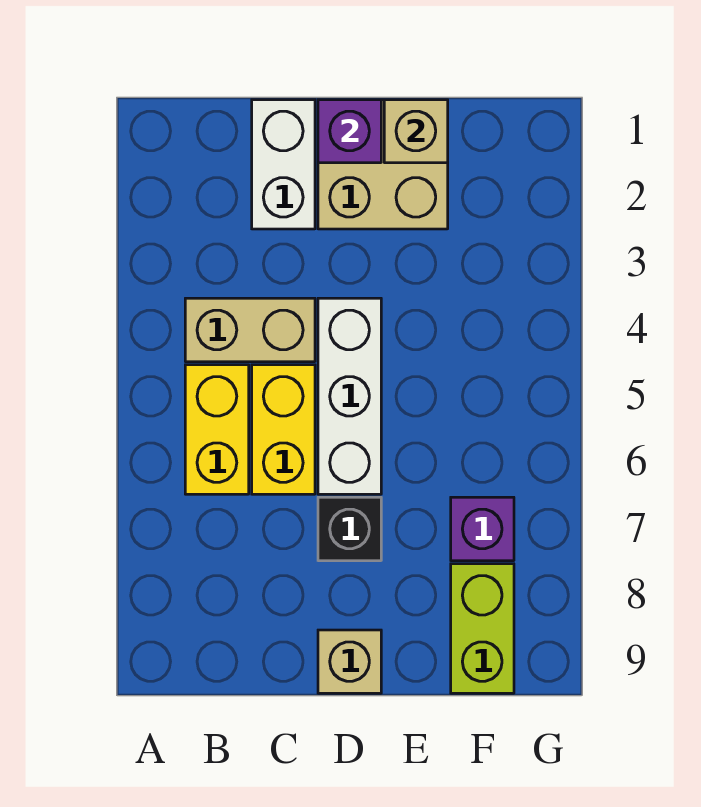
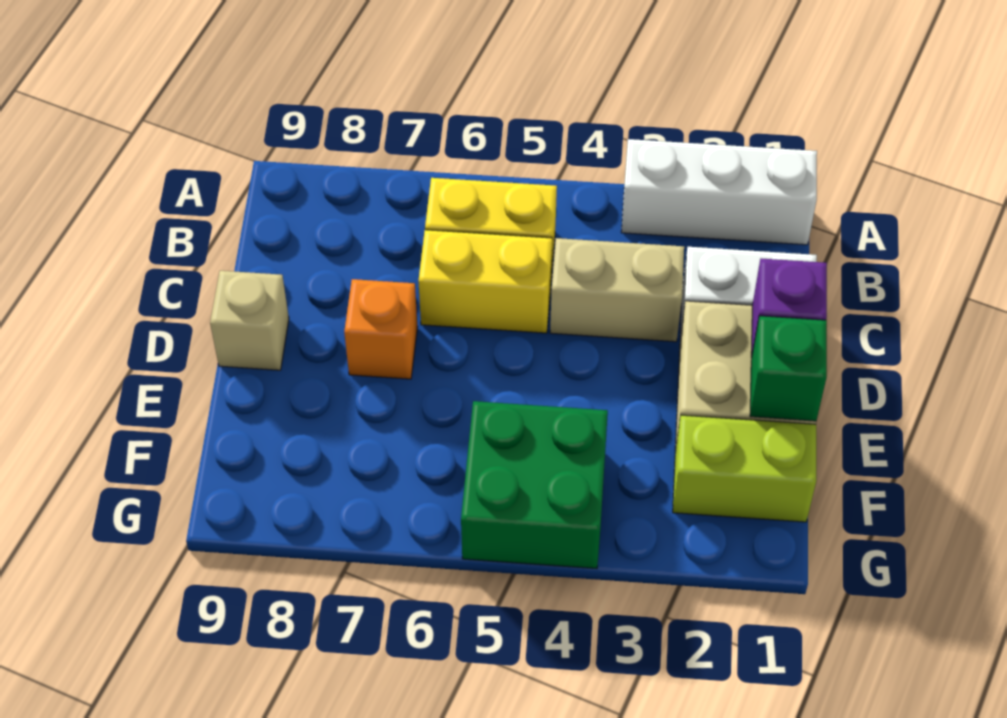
tan 1x2 brick [185,298,315,362] -> tan 1x2 brick turned to [550,238,684,342]
white 1x3 brick [318,298,381,494] -> white 1x3 brick moved to [621,139,817,245]
black 1x1 brick [318,497,381,561] -> orange 1x1 brick [344,279,418,379]
tan 1x1 brick [384,100,448,163] -> green 1x1 brick [750,316,827,421]
none -> green 2x2 brick [461,401,608,568]
purple 1x1 brick [451,497,514,561] -> none
lime 1x2 brick [451,564,514,693] -> lime 1x2 brick moved to [673,415,816,522]

